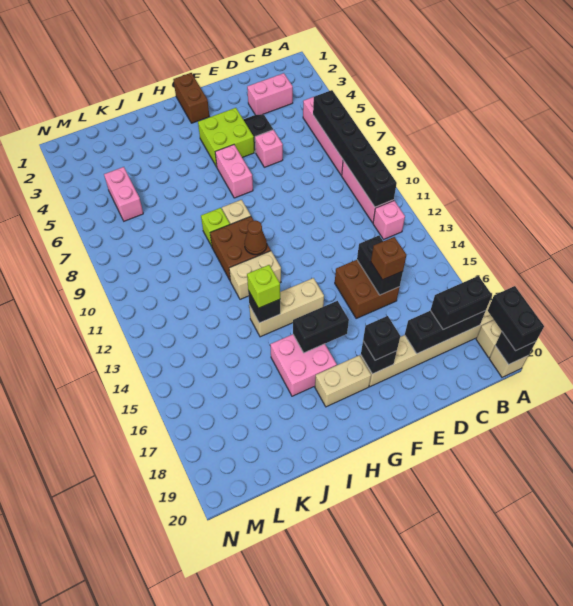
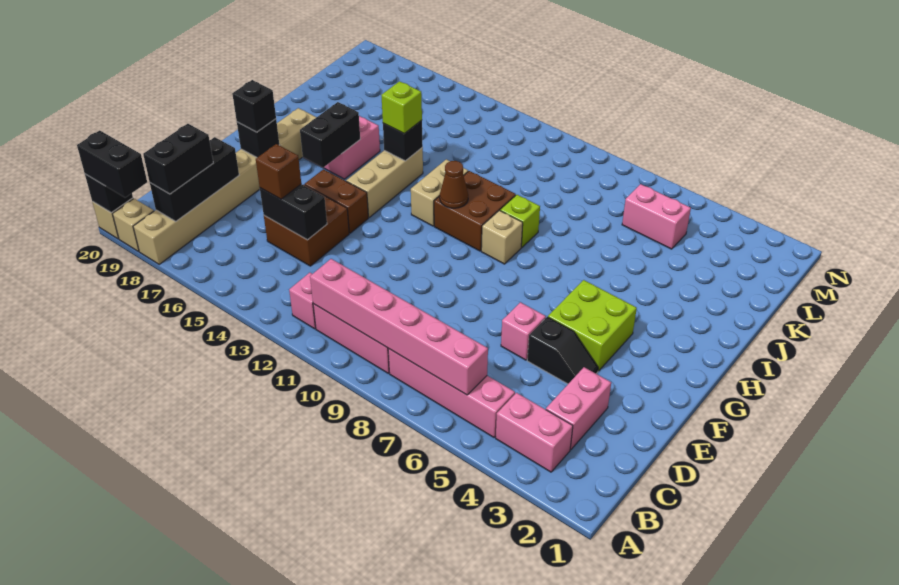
black 1x6 brick [313,90,397,207] -> pink 1x6 brick [310,259,488,395]
brown 1x2 brick [173,73,209,123] -> brown 1x2 brick moved to [305,169,368,233]
pink 1x2 brick [215,145,253,198] -> pink 1x2 brick moved to [496,393,573,472]

